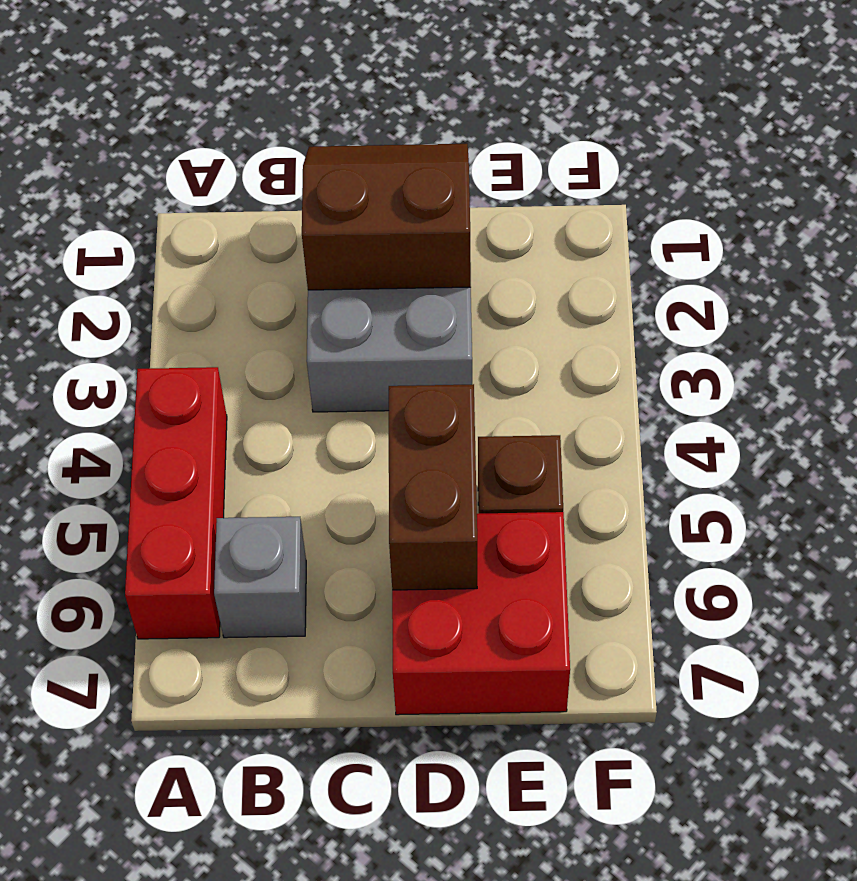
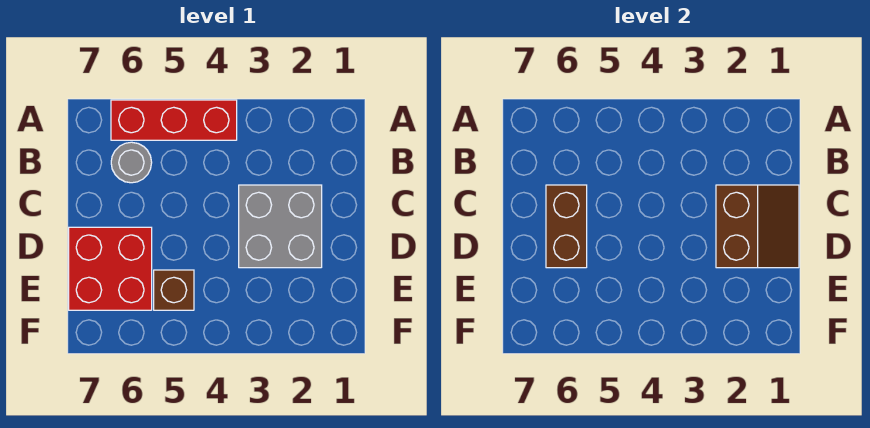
grey 1x1 brick [214,517,306,638] -> grey 1x1 round brick [111,142,152,183]
brown 1x2 brick [389,384,477,590] -> brown 1x2 brick turned to [546,185,587,268]

